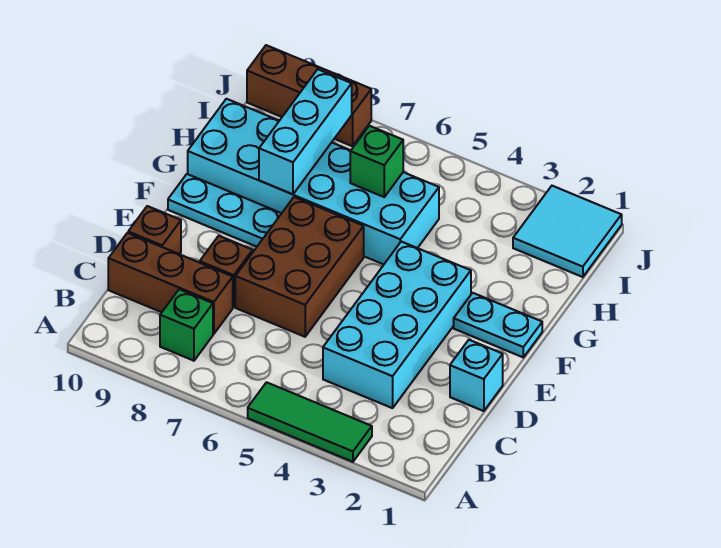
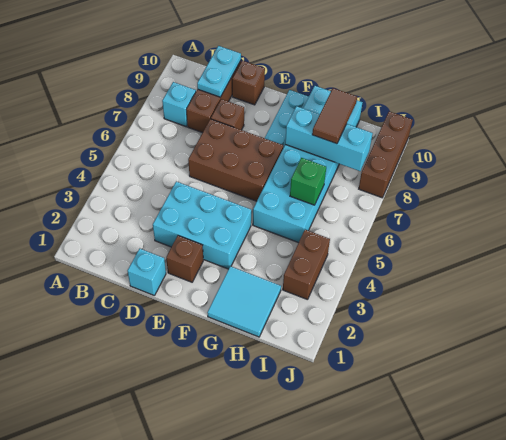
green 1x3 tile [248,382,372,462] -> none
green 1x1 brick [160,289,213,361] -> cyan 1x1 brick [162,82,196,127]
cyan 2x4 brick [323,242,471,408] -> cyan 2x3 brick [153,181,251,269]
none -> brown 1x1 brick [166,236,203,282]
cyan 1x2 plate [454,293,542,357] -> cyan 1x2 plate moved to [197,46,241,97]
none -> brown 1x2 tile [312,88,357,144]
cyan 2x2 tile [513,186,622,277] -> cyan 2x2 tile moved to [207,266,281,337]
none -> brown 1x2 brick [283,230,330,300]

